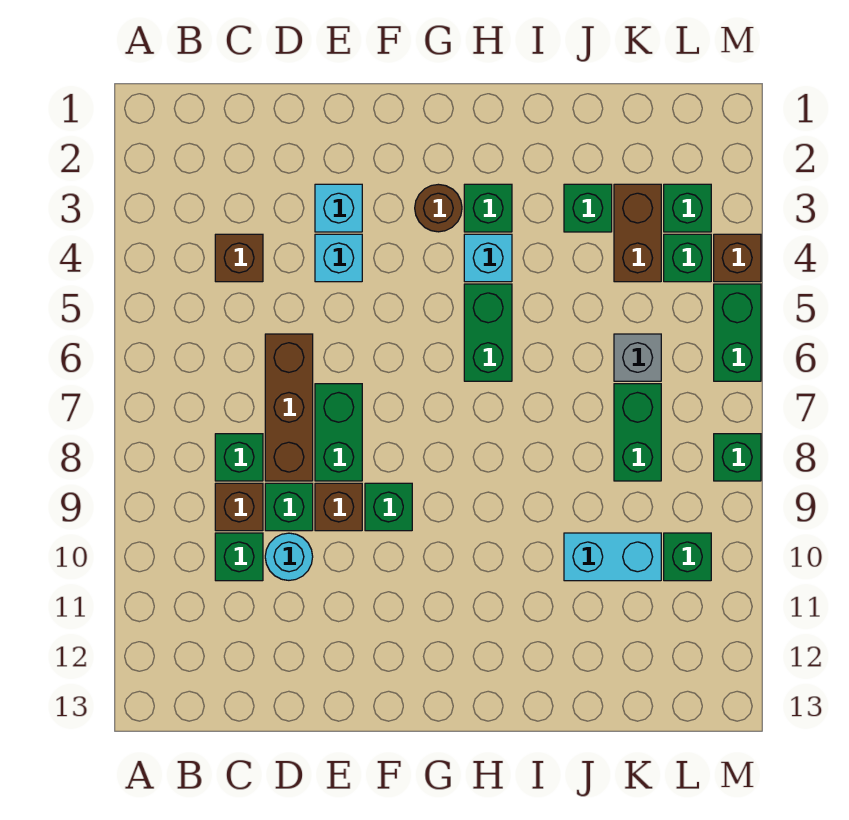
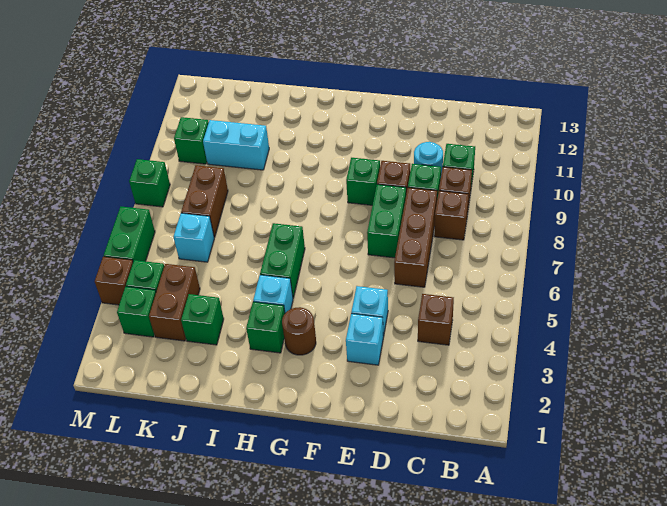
green 1x1 brick [215,434,263,481] -> brown 1x1 brick [434,191,469,240]
grey 1x1 brick [614,334,661,381] -> cyan 1x1 brick [173,213,214,262]
green 1x2 brick [614,384,661,481] -> brown 1x2 brick [181,165,228,237]

